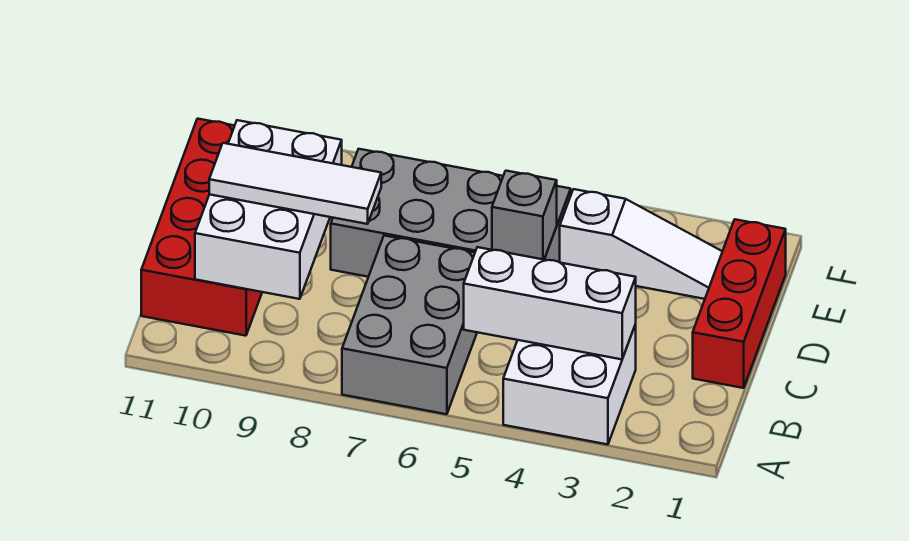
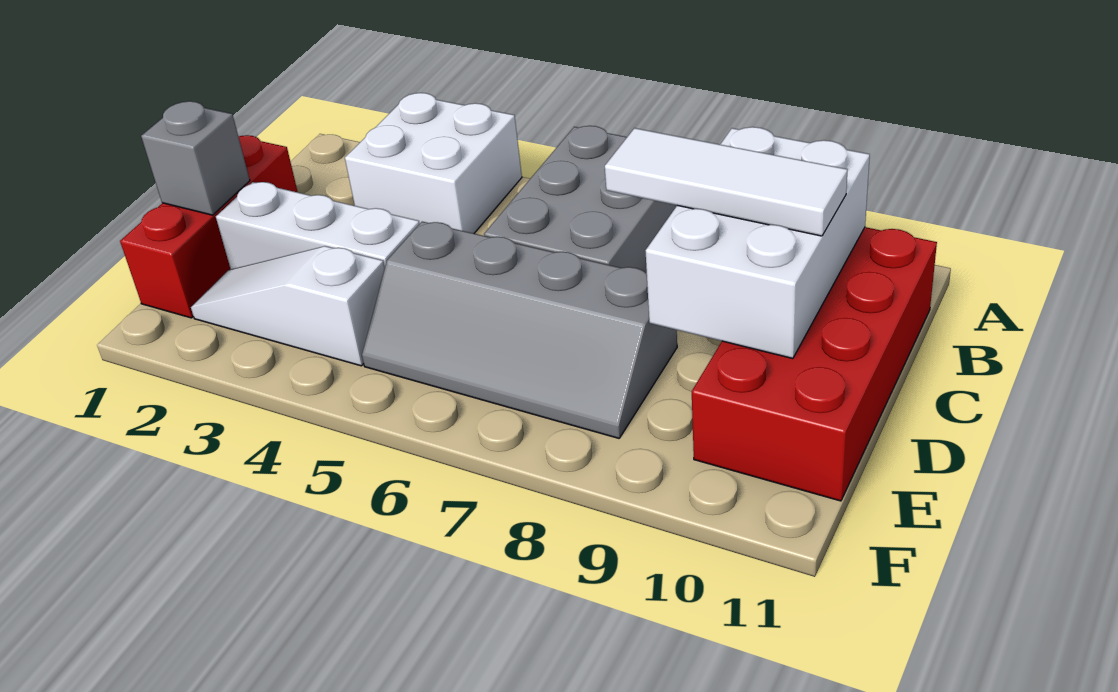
white 1x3 brick [464,247,636,359] -> white 1x3 brick moved to [216,182,420,269]
grey 2x4 brick [331,149,571,277] -> grey 2x4 slope [362,222,677,438]
grey 1x1 brick [492,171,557,260] -> grey 1x1 brick moved to [141,101,250,215]

